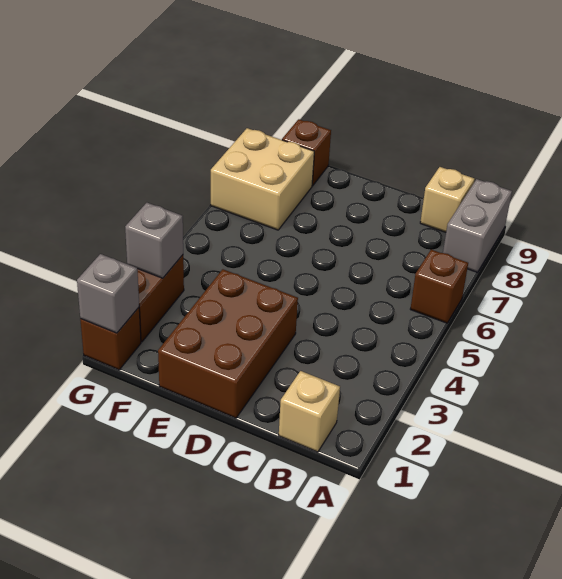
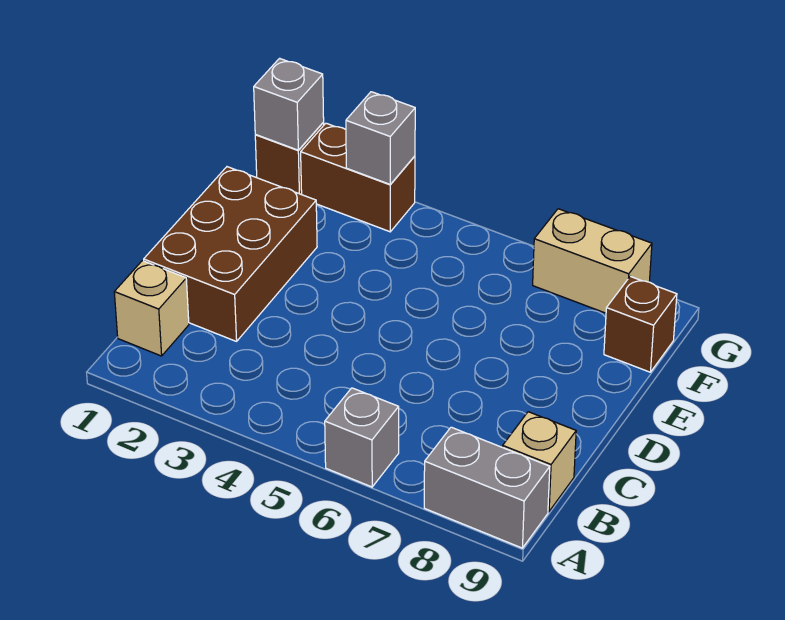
brown 1x1 brick [411,250,468,323] -> grey 1x1 brick [325,388,399,487]
brown 2x3 brick [158,269,298,418] -> brown 2x3 brick turned to [144,167,317,341]
tan 2x2 brick [211,128,314,230] -> tan 1x2 brick [533,209,652,313]

